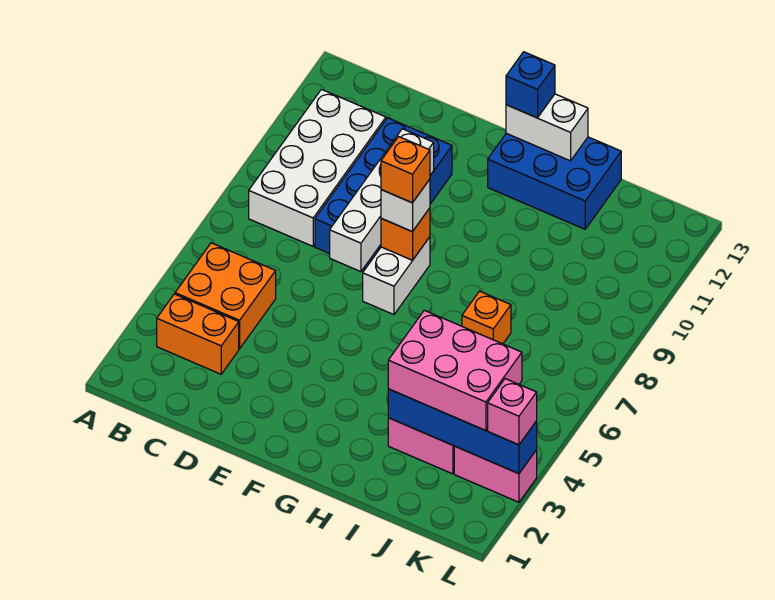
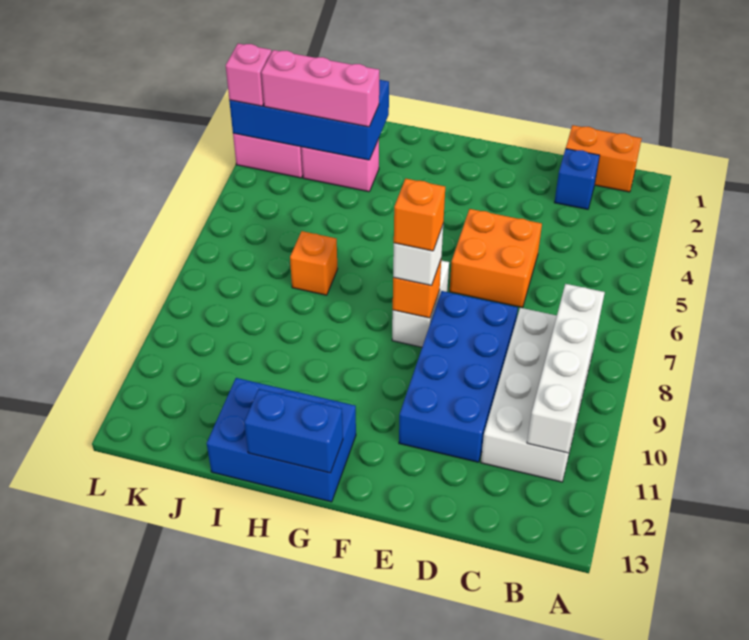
orange 1x2 brick [157,294,239,374] -> orange 1x2 brick moved to [566,125,642,192]
orange 2x2 brick [175,243,276,349] -> orange 2x2 brick moved to [450,209,542,307]
white 1x4 brick [330,129,434,272] -> white 1x4 brick moved to [527,284,605,453]
white 1x2 brick [506,94,588,161] -> blue 1x2 brick [244,389,343,473]
blue 1x1 brick [506,52,555,118] -> blue 1x1 brick moved to [554,149,600,209]
blue 1x4 brick [388,389,537,474] -> blue 2x4 brick [229,80,389,160]
pink 2x3 brick [388,310,522,431] -> pink 1x3 brick [261,50,379,127]

